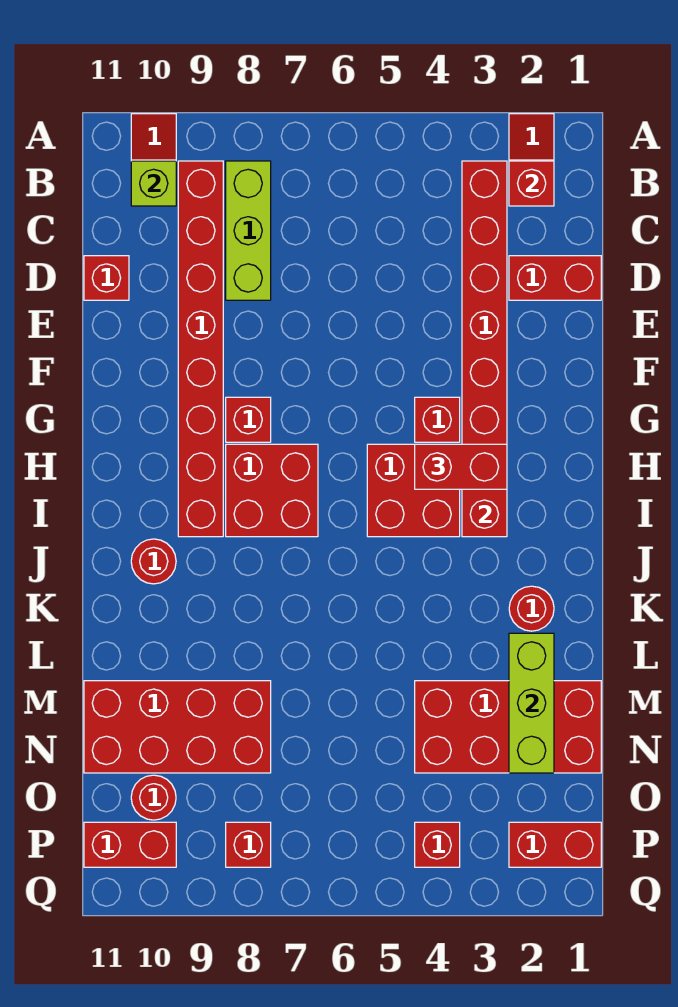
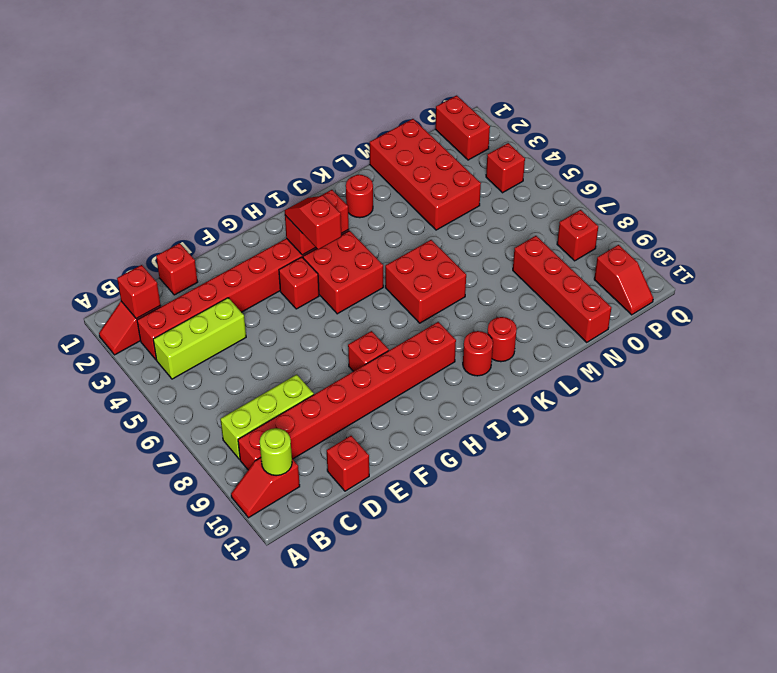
lime 1x1 brick [131,161,176,206] -> lime 1x1 round brick [260,428,292,476]
red 1x2 brick [509,256,601,300] -> red 1x1 brick [156,243,198,295]
red 1x2 brick [415,444,507,489] -> red 1x2 slope [285,196,341,250]
red 2x2 brick [226,444,318,537] -> red 2x2 brick moved to [385,240,466,323]
lime 1x3 brick [509,633,554,773] -> lime 1x3 brick moved to [153,298,246,379]
red 2x4 brick [84,681,271,773] -> red 1x4 brick [513,236,611,342]
red 1x1 round brick [131,775,176,820] -> red 1x1 round brick moved to [487,317,517,362]
red 1x2 brick [84,822,176,867] -> red 1x2 slope [594,245,653,315]

